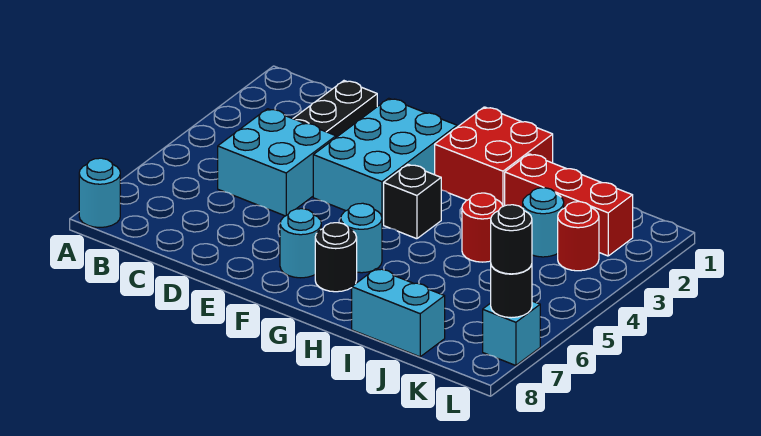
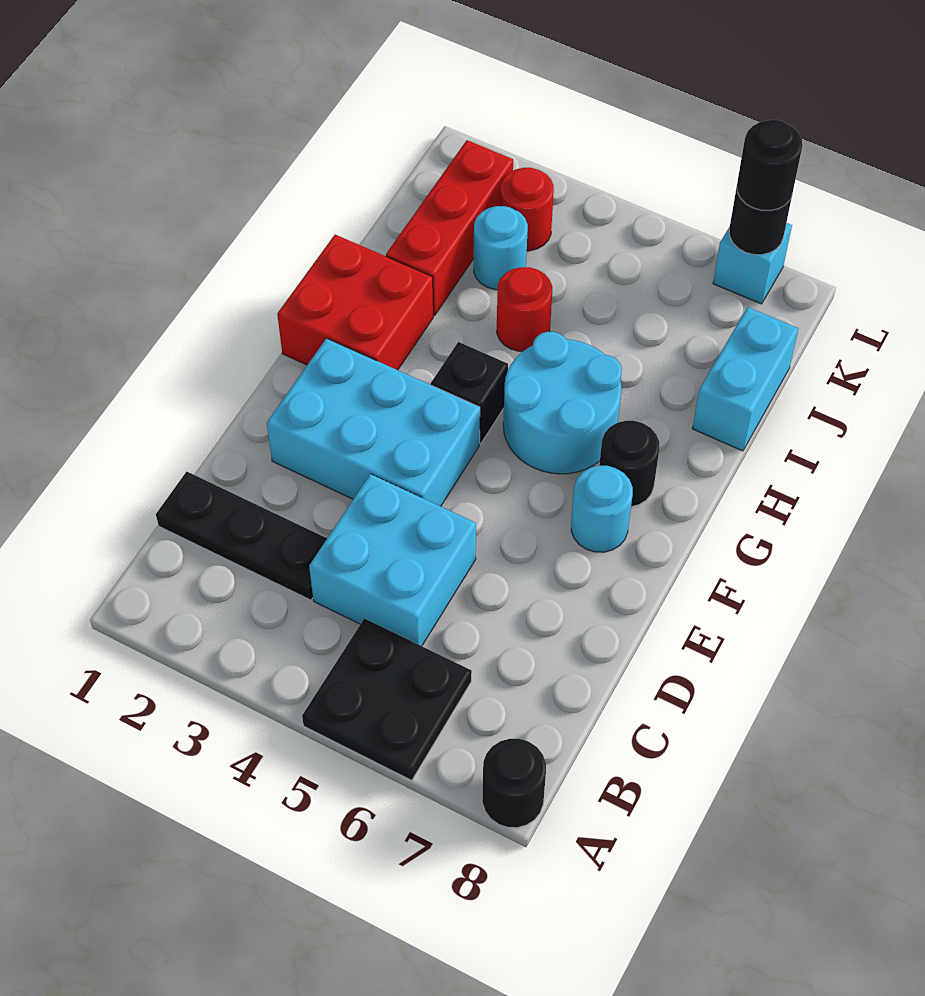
none -> black 2x2 plate [302,619,472,780]
cyan 1x1 round brick [79,158,120,227] -> black 1x1 round brick [482,739,546,828]
cyan 1x1 round brick [341,203,382,273] -> cyan 2x2 round brick [503,332,622,474]

